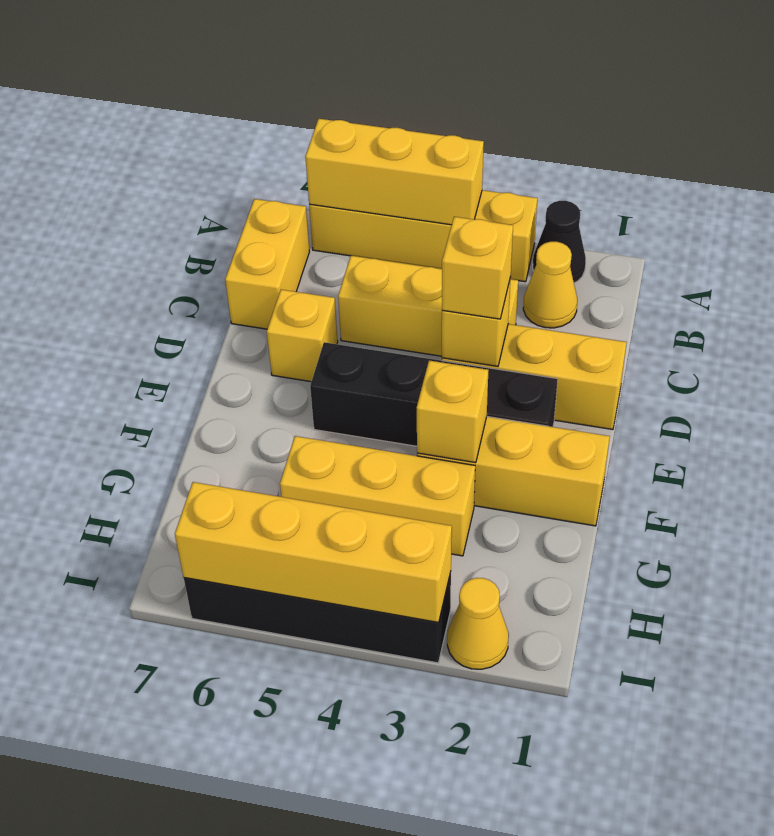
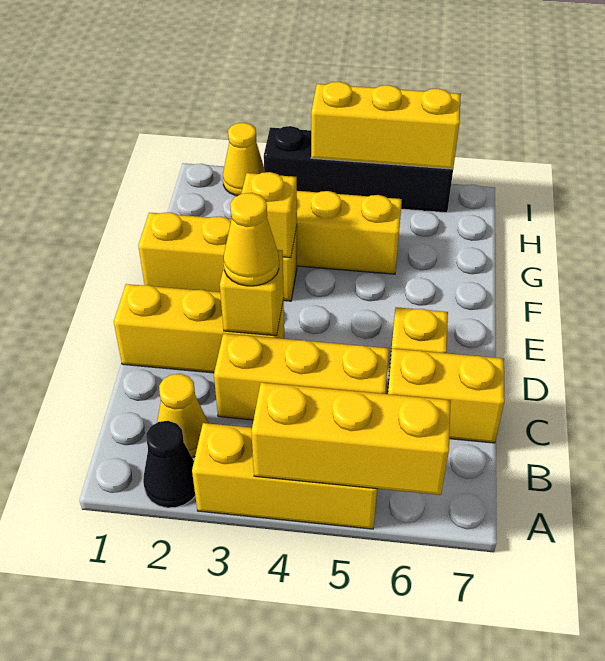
yellow 1x4 brick [309,190,537,282] -> yellow 1x3 brick [192,423,377,529]
yellow 1x2 brick [225,199,310,329] -> yellow 1x2 brick turned to [388,349,505,443]
yellow 1x1 brick [442,217,513,319] -> yellow 1x1 cone [224,193,279,286]
black 1x4 brick [310,342,558,446] -> none
yellow 1x4 brick [175,482,452,622] -> yellow 1x3 brick [311,82,461,169]

